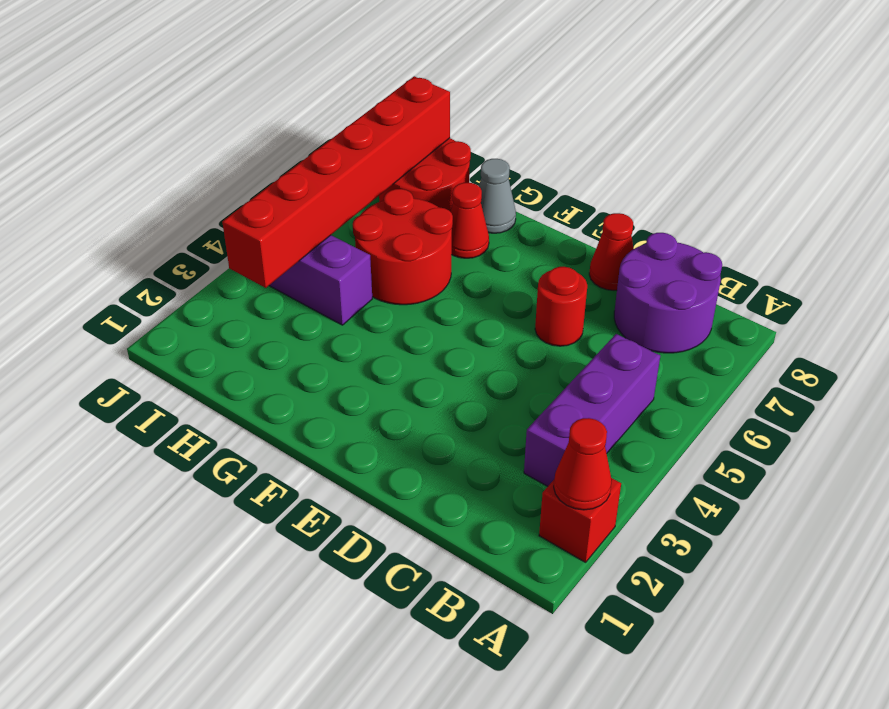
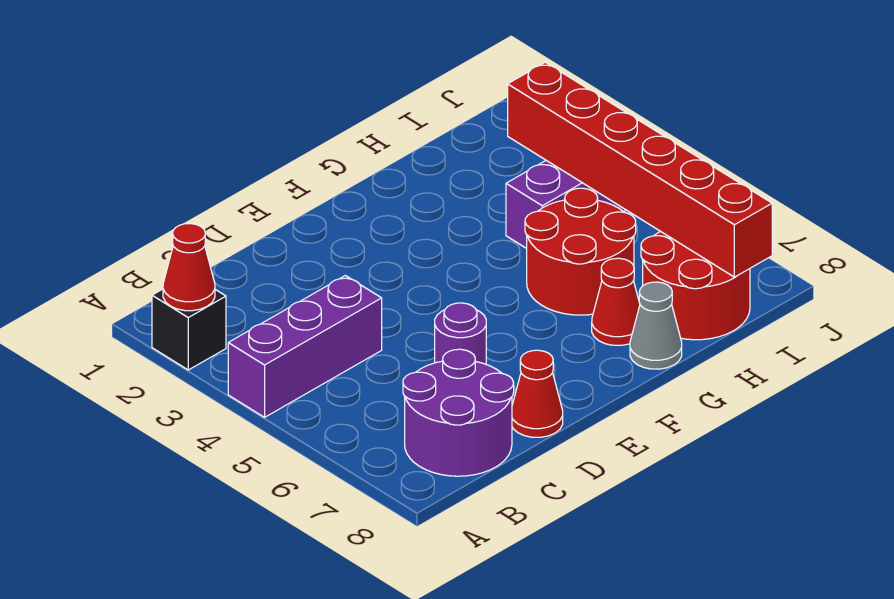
red 1x1 brick [539,478,621,562] -> black 1x1 brick [152,289,226,370]
purple 1x3 brick [524,334,660,486] -> purple 1x3 brick turned to [228,276,382,417]
red 1x1 round brick [535,267,587,346] -> purple 1x1 round brick [435,303,486,364]

